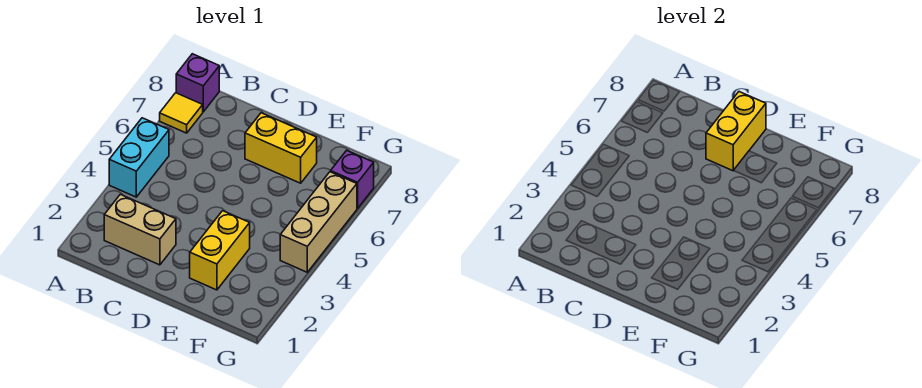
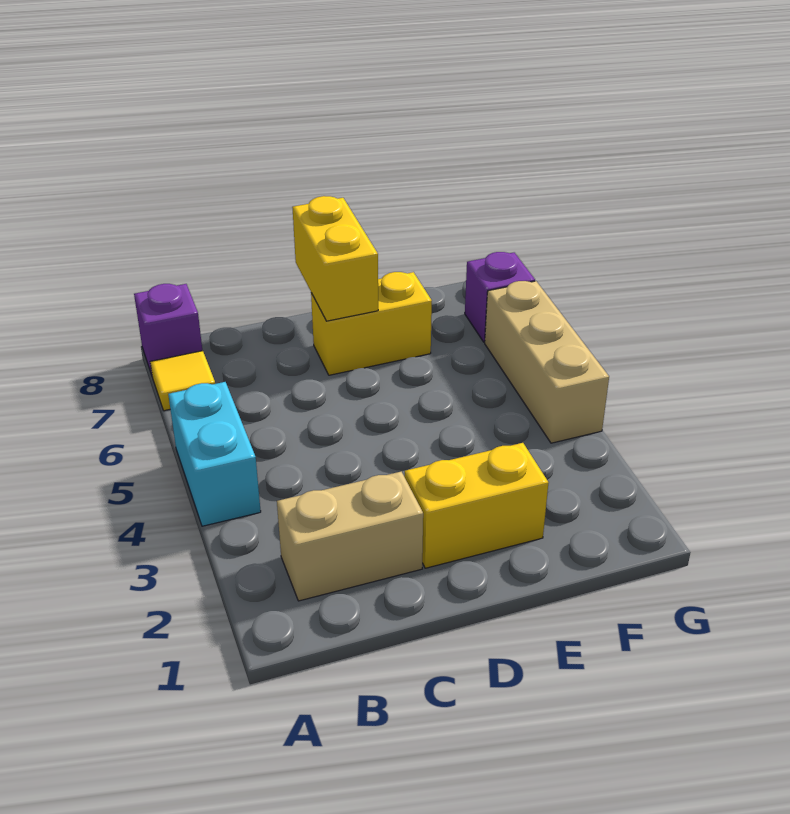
yellow 1x2 brick [190,211,250,290] -> yellow 1x2 brick turned to [404,443,549,568]

